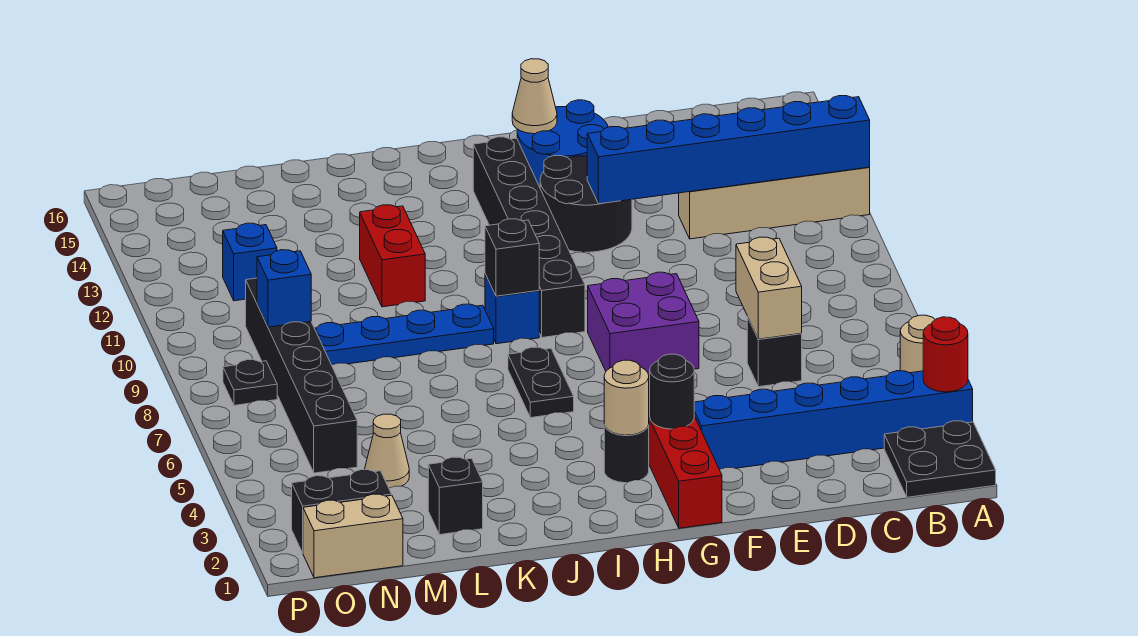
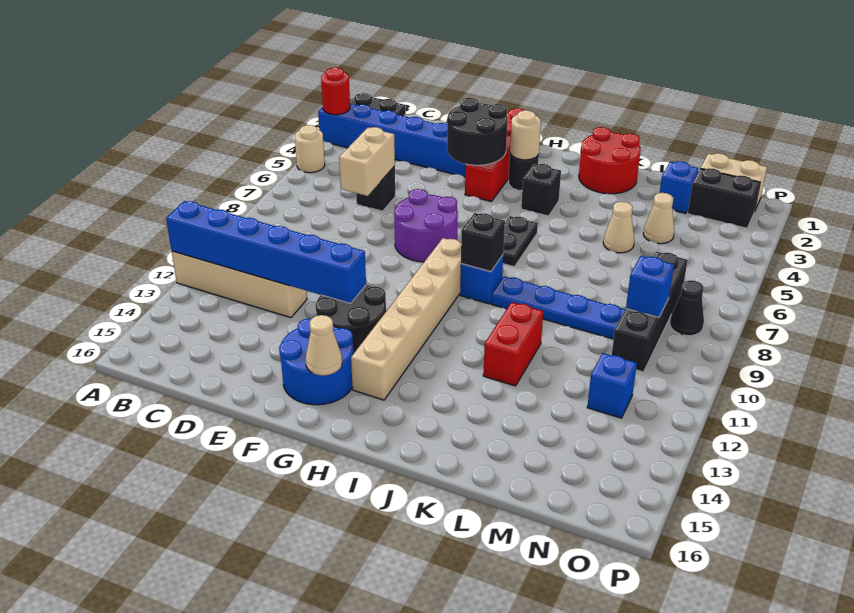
purple 2x2 brick [588,272,699,375] -> purple 2x2 round brick [394,189,458,262]
black 1x1 round brick [650,354,694,429] -> black 2x2 round brick [447,98,508,165]
black 1x6 brick [473,137,585,337] -> tan 1x6 brick [351,238,461,400]
none -> red 2x2 round brick [579,127,641,194]
black 1x1 brick [428,457,483,535] -> black 1x1 brick moved to [521,164,561,216]
none -> tan 1x1 cone [603,202,634,253]
none -> blue 1x1 brick [660,161,699,213]
black 1x6 brick [246,278,357,473] -> black 1x4 brick [612,252,688,372]
black 1x1 plate [223,360,277,405] -> black 1x1 cone [670,280,704,336]

